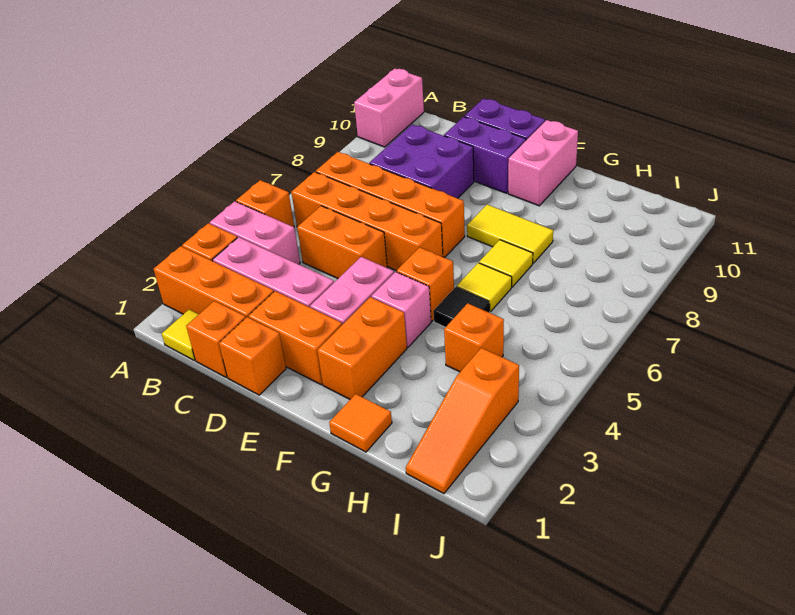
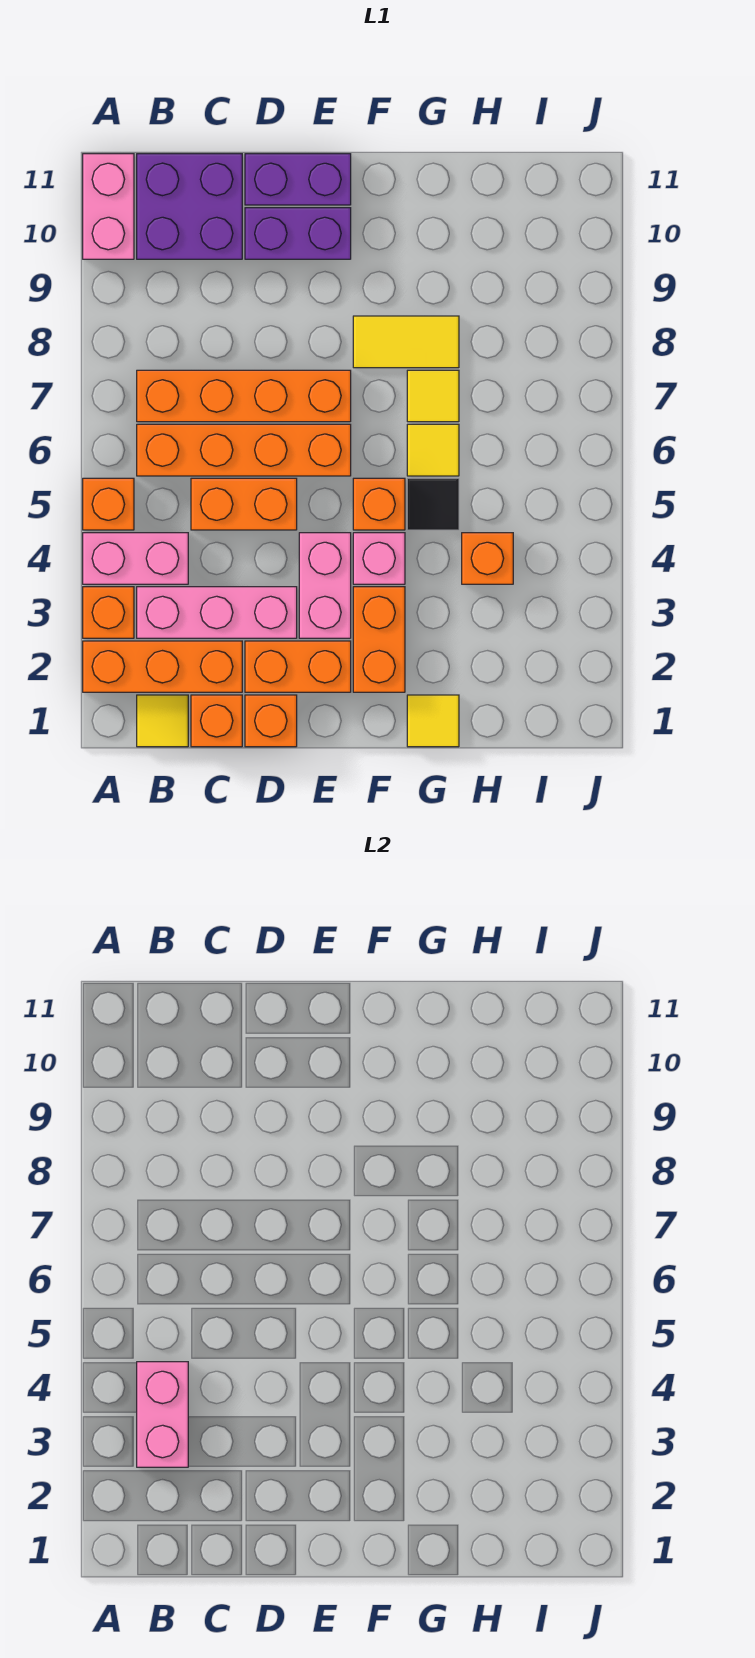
purple 2x2 brick [369,125,474,198] -> purple 2x2 brick moved to [137,154,242,259]
pink 1x2 brick [508,120,578,206] -> pink 1x2 brick moved to [137,1362,188,1467]
orange 1x1 tile [329,394,392,452] -> yellow 1x1 tile [407,695,459,747]
orange 1x3 slope [406,348,519,494] -> none

